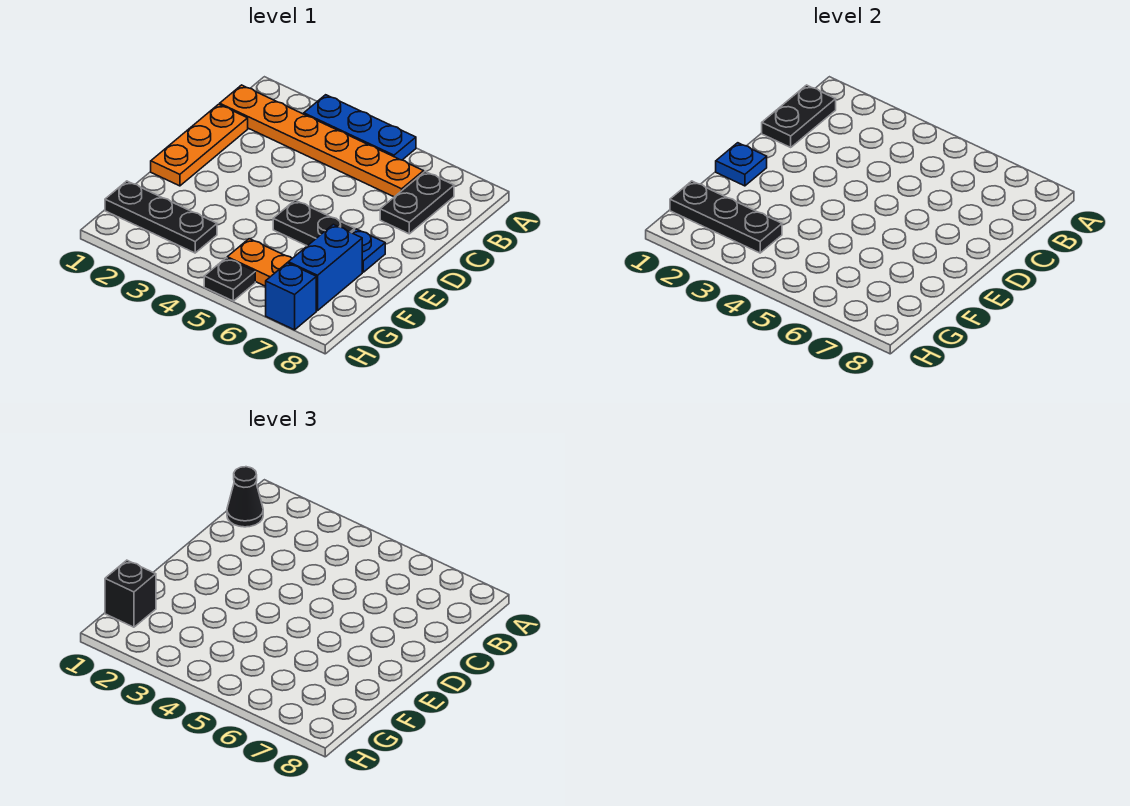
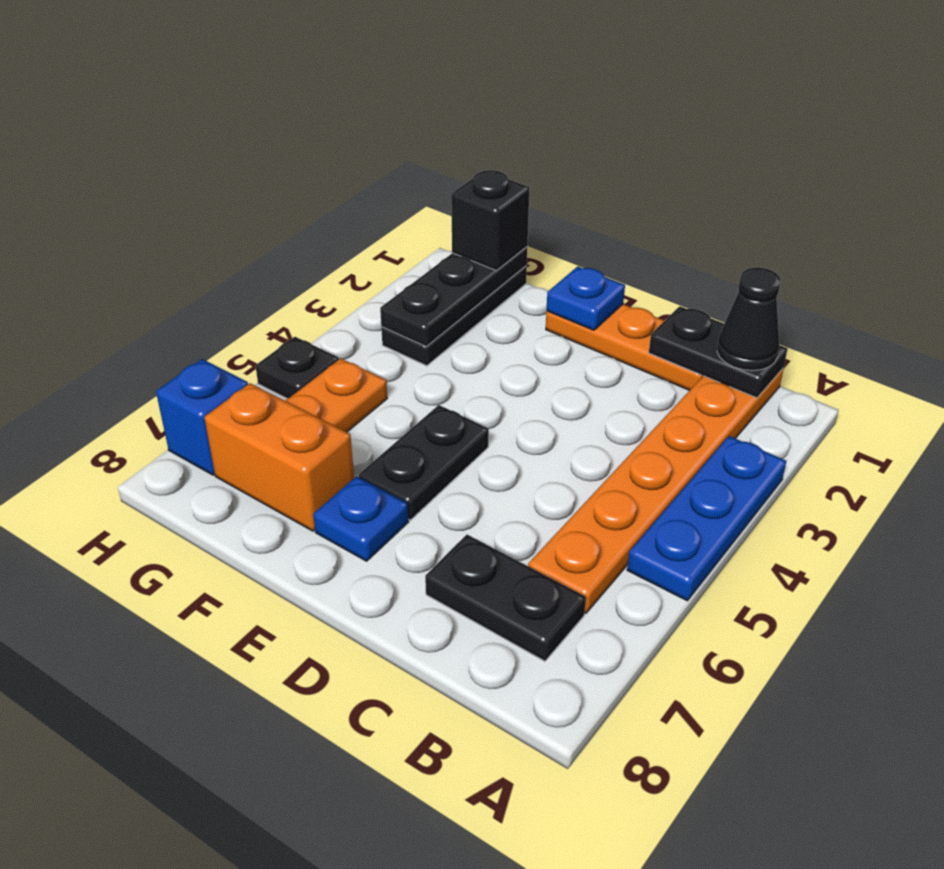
blue 1x2 brick [288,224,362,311] -> orange 1x2 brick [204,383,354,531]

